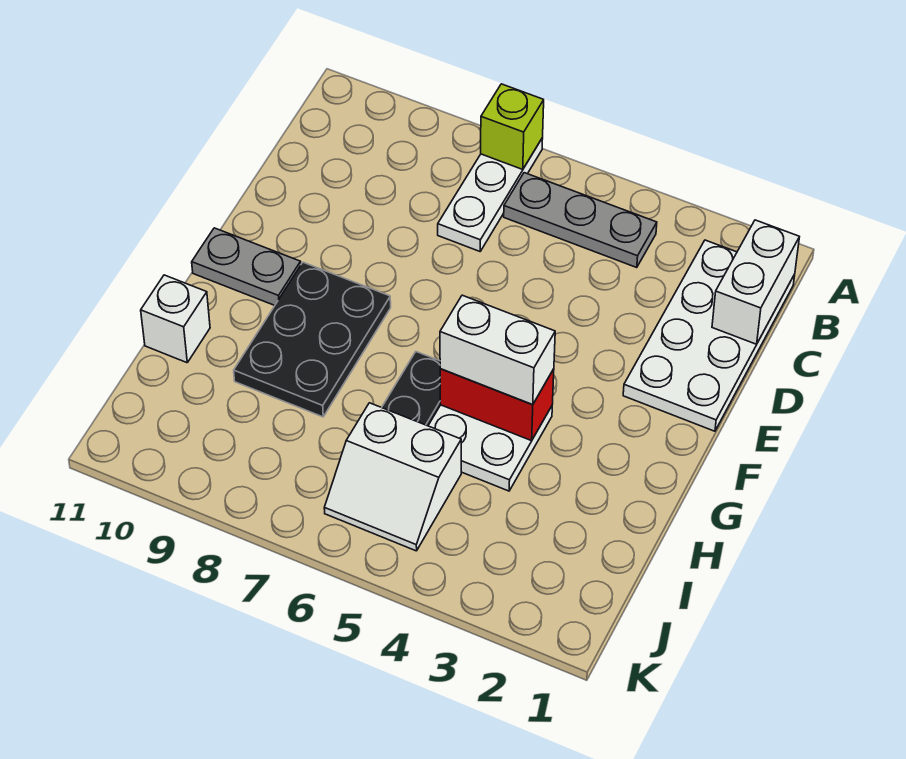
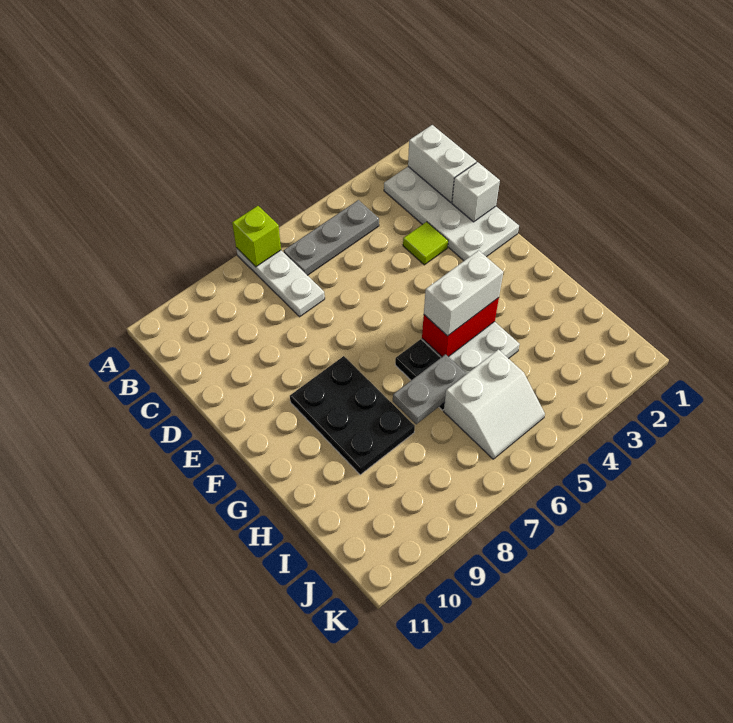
none -> lime 1x1 tile [403,222,448,265]
grey 1x2 plate [192,228,301,305] -> grey 1x2 plate moved to [393,354,466,424]
white 1x1 brick [141,275,210,363] -> white 1x1 brick moved to [452,162,500,222]

